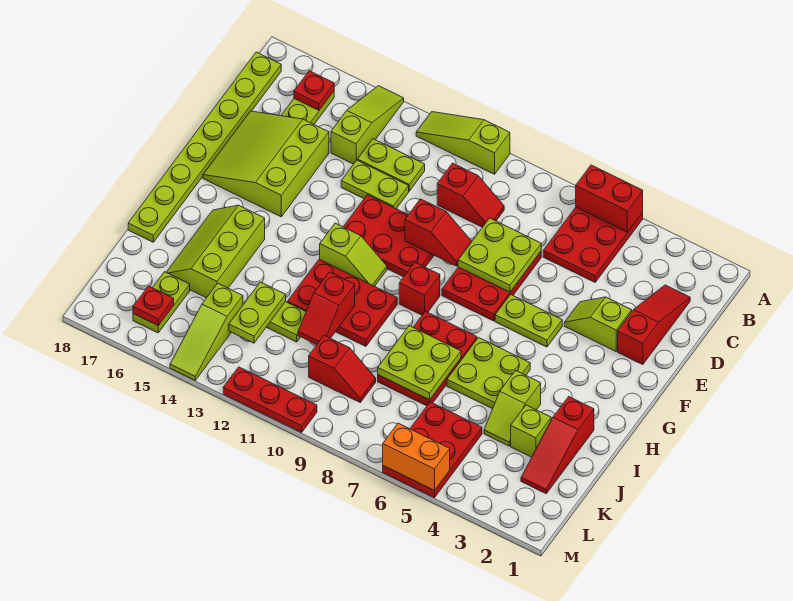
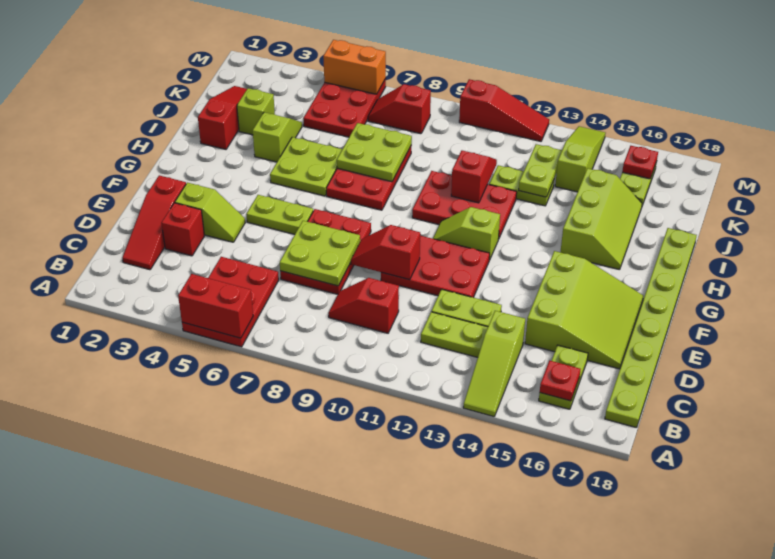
lime 1x3 slope [416,112,510,174] -> none
red 1x1 brick [399,263,440,315] -> red 1x1 brick moved to [162,203,204,256]
red 1x2 slope [309,336,376,402] -> red 1x2 slope moved to [368,84,431,134]
red 1x3 plate [223,367,317,432] -> red 1x3 slope [459,79,549,141]

